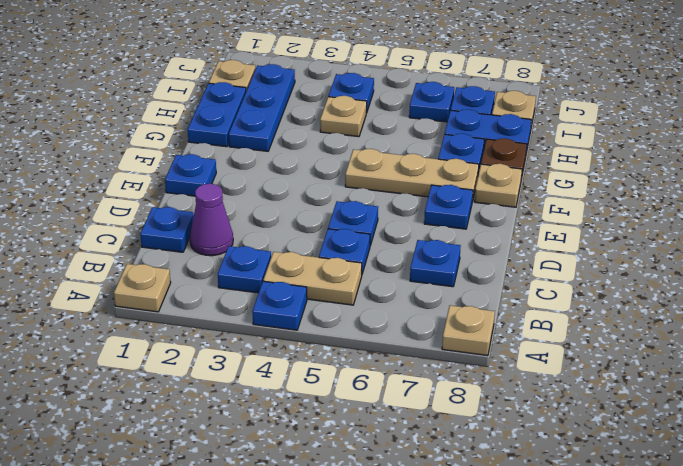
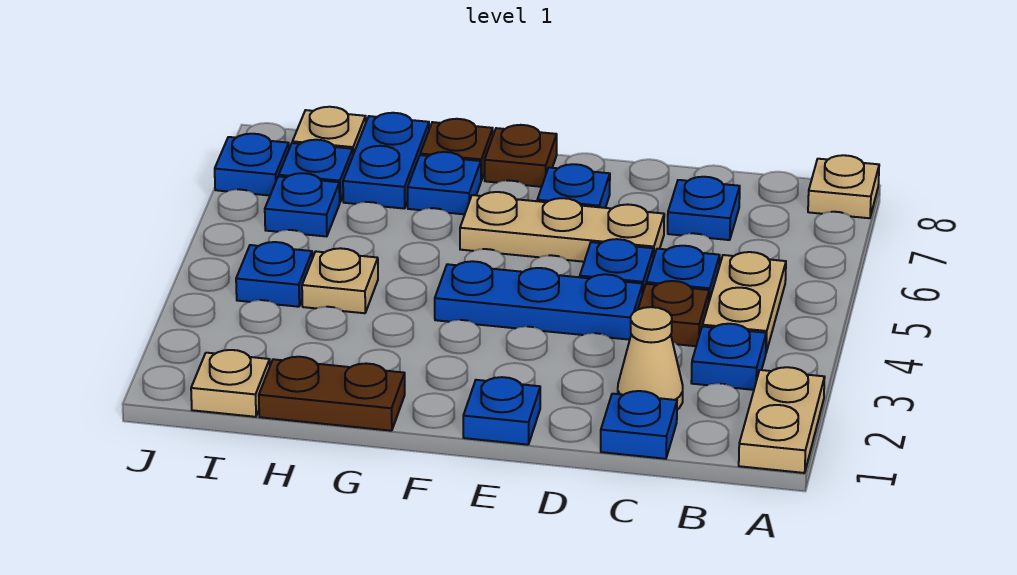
tan 1x1 plate [114,264,171,312] -> tan 1x2 plate [739,367,825,473]
blue 1x1 plate [252,281,307,330] -> blue 1x1 plate moved to [215,134,289,196]
purple 1x1 cone [190,184,233,256] -> tan 1x1 cone [618,307,683,410]
none -> brown 1x1 plate [638,281,709,346]
tan 1x3 plate [345,149,479,202] -> tan 1x3 plate turned to [460,192,664,262]
tan 1x1 plate [475,164,522,207] -> brown 1x1 plate [484,125,557,187]
blue 1x2 plate [188,82,246,147] -> brown 1x2 plate [259,357,405,431]
blue 1x3 plate [229,64,295,151] -> blue 1x3 plate moved to [435,261,643,340]

